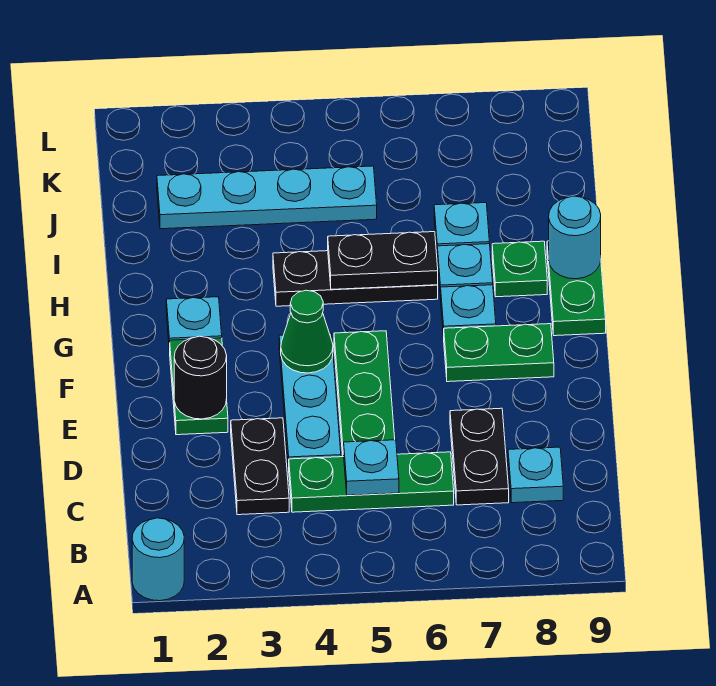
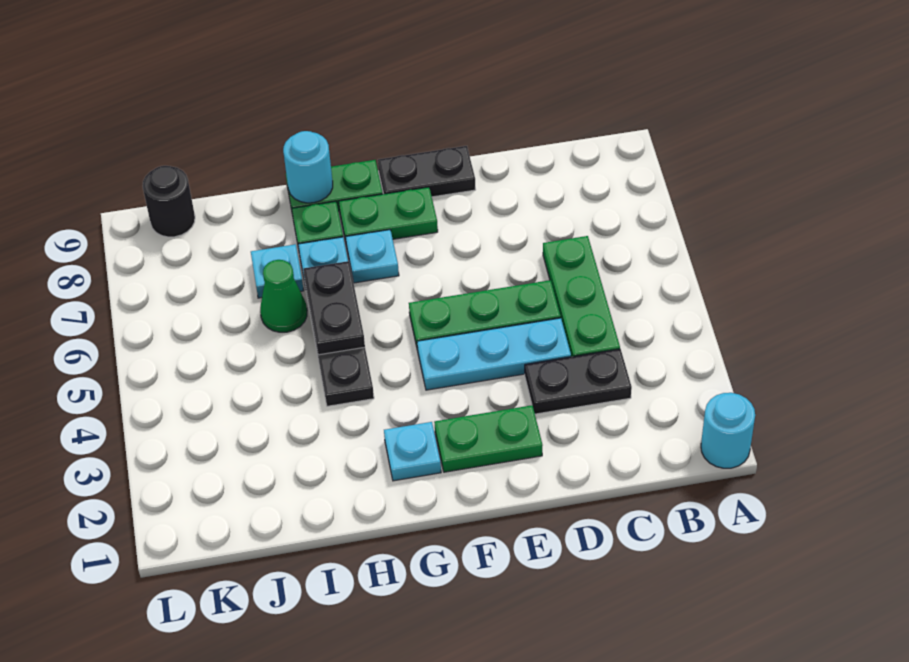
cyan 1x1 plate [344,440,399,495] -> none
black 1x2 plate [450,408,509,505] -> black 1x2 plate moved to [378,146,476,197]
cyan 1x1 plate [508,447,563,503] -> none
black 1x1 round brick [174,336,227,419] -> black 1x1 round brick moved to [143,166,195,237]
green 1x1 cone [281,290,333,373] -> green 1x1 cone moved to [260,260,307,332]
green 1x2 plate [444,324,554,382] -> green 1x2 plate turned to [339,187,438,242]
cyan 1x4 plate [157,166,377,229] -> none

